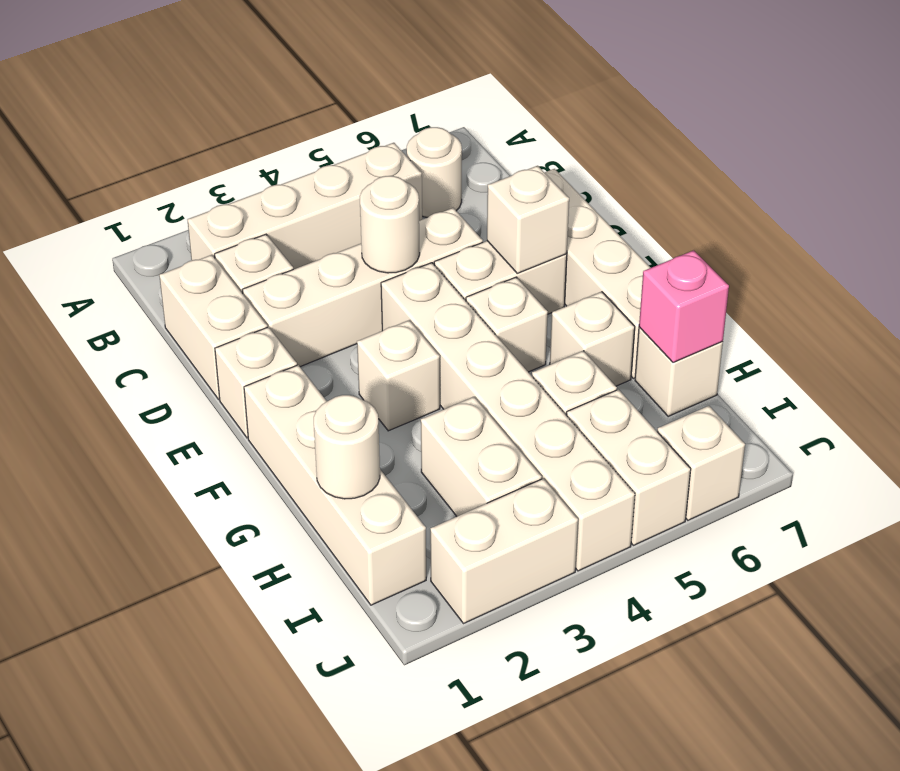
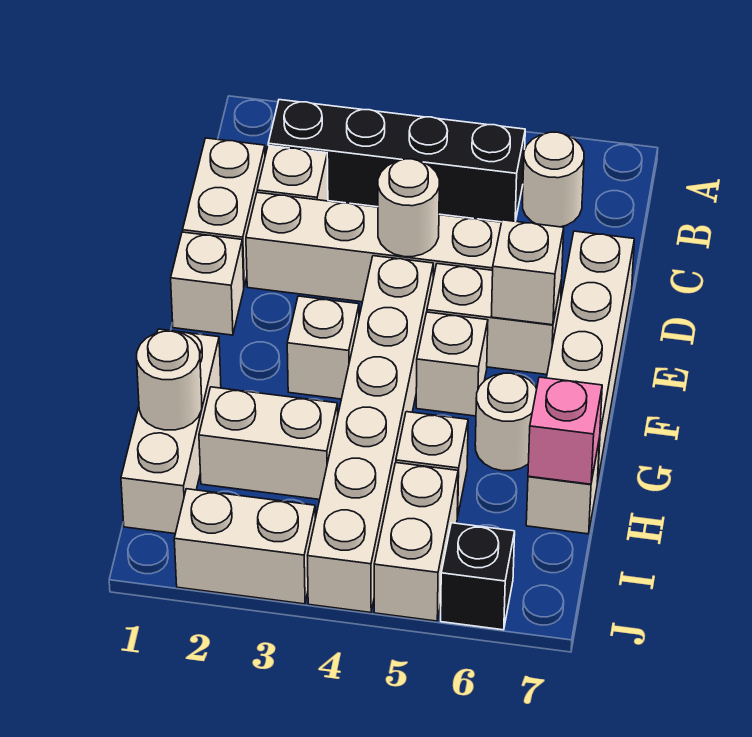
white 1x4 brick [188,143,422,269] -> black 1x4 brick [268,100,525,222]
white 1x4 brick [244,365,426,605] -> white 1x3 brick [121,329,221,534]
white 1x1 brick [550,292,635,386] -> white 1x1 round brick [475,373,537,471]
white 1x2 brick [421,397,542,516] -> white 1x2 brick turned to [199,387,338,499]
white 1x1 brick [657,406,745,520] -> black 1x1 brick [441,523,515,630]

